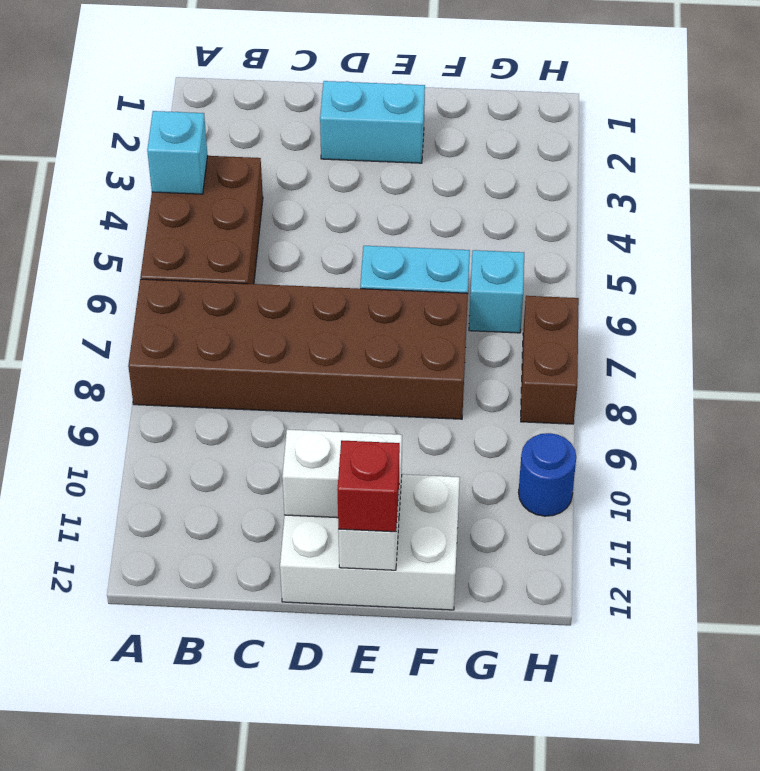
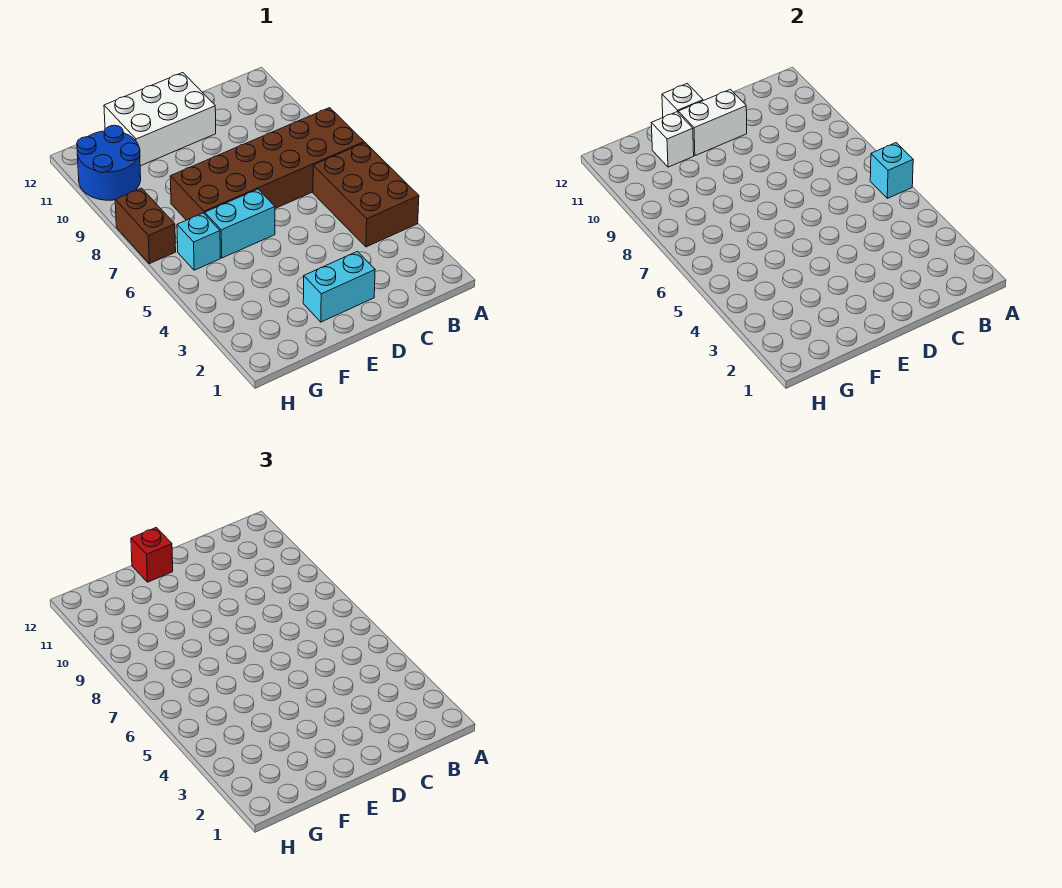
cyan 1x1 brick [147,111,208,194] -> cyan 1x1 brick moved to [870,143,913,198]
none -> white 1x1 brick [651,112,694,167]
blue 1x1 round brick [518,433,576,516] -> blue 2x2 round brick [77,125,141,200]

